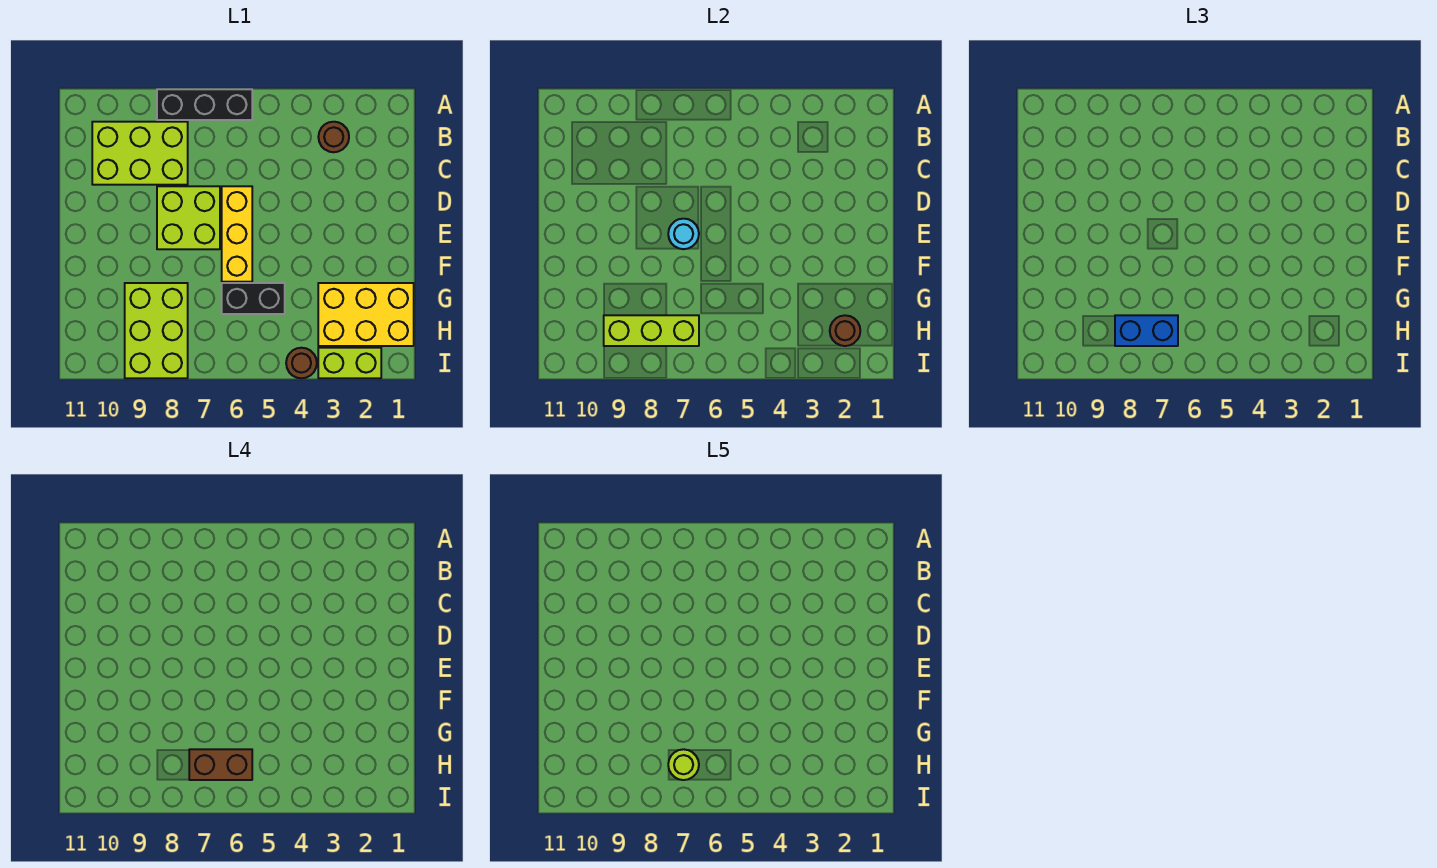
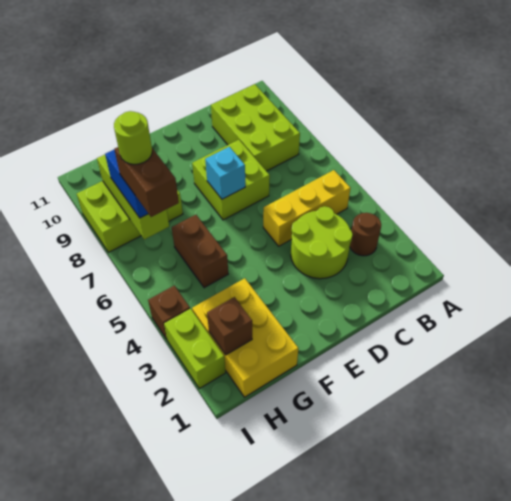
black 1x3 brick [157,89,252,120] -> none
none -> lime 2x2 round brick [291,206,353,279]
yellow 1x3 brick [222,186,252,282] -> yellow 1x3 brick moved to [263,170,350,246]
cyan 1x1 round brick [668,219,699,249] -> cyan 1x1 brick [205,147,245,199]
black 1x2 brick [222,283,285,314] -> brown 1x2 brick [172,215,228,288]
brown 1x1 round brick [830,315,860,346] -> brown 1x1 brick [207,297,252,355]
brown 1x1 round brick [286,348,317,378] -> brown 1x1 brick [148,285,190,339]

